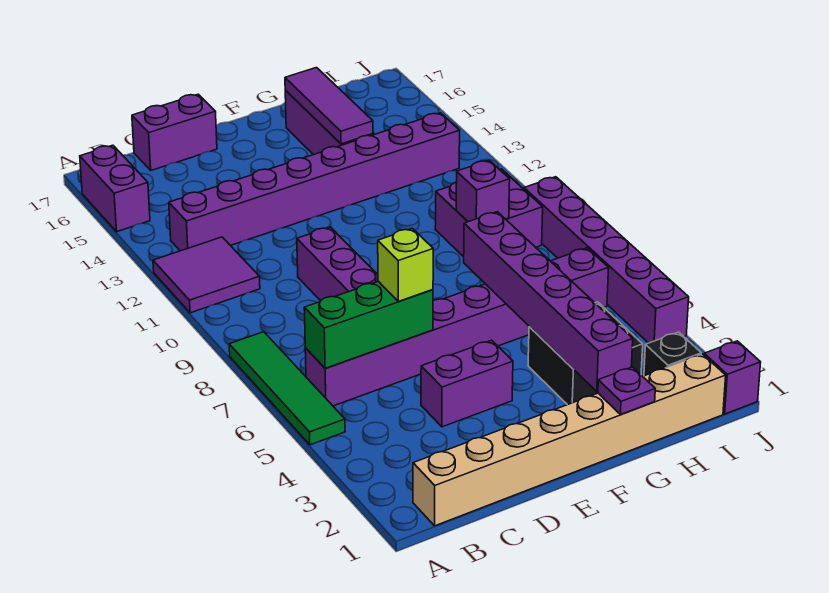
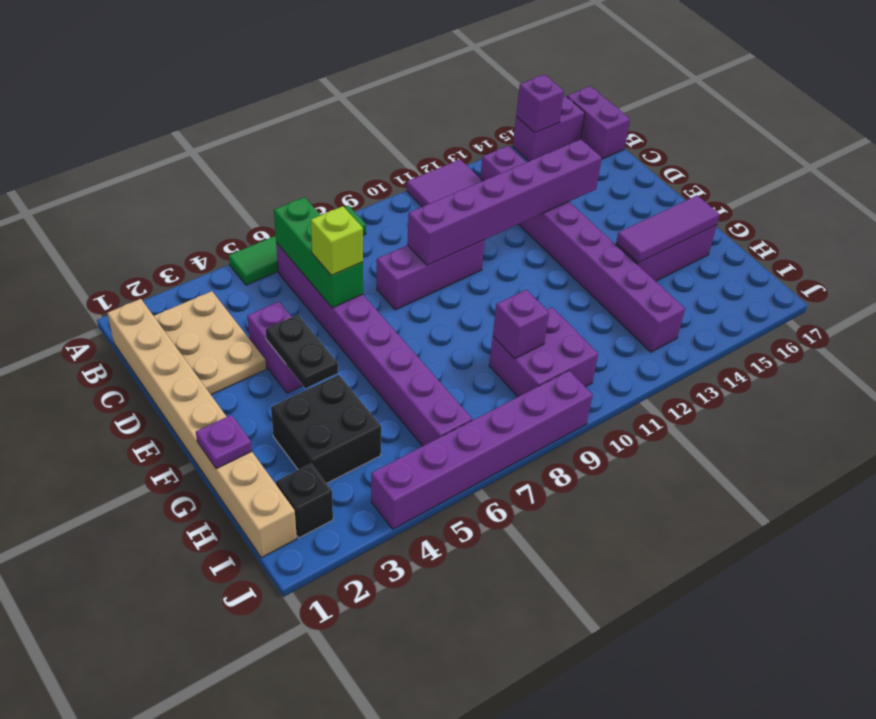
none -> tan 2x3 plate [154,291,266,395]
purple 1x2 brick [132,94,217,170] -> purple 1x2 brick moved to [567,86,630,159]
none -> black 1x2 plate [265,315,338,388]
purple 1x6 brick [464,212,633,391] -> purple 1x6 brick moved to [407,139,602,265]
purple 1x1 brick [704,341,761,414] -> purple 1x1 brick moved to [516,74,564,133]

